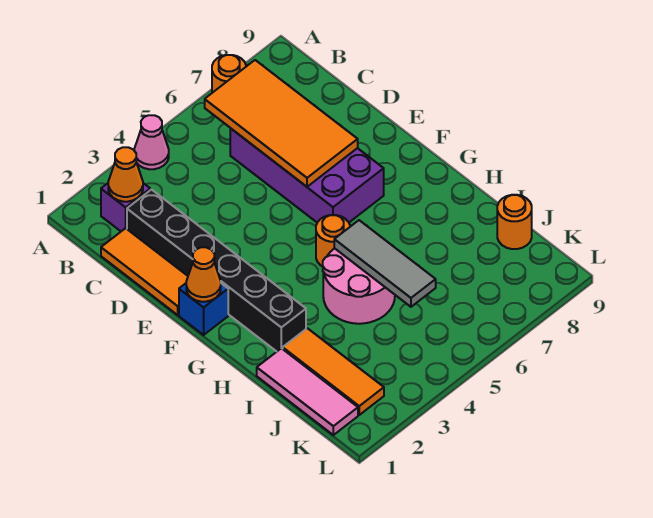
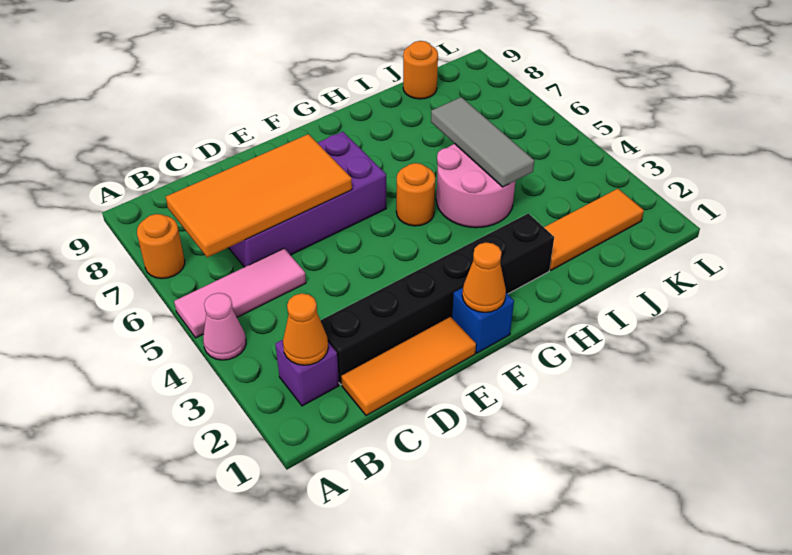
grey 1x3 tile [334,220,436,307] -> grey 1x3 tile turned to [431,97,534,187]
pink 1x3 tile [257,348,358,435] -> pink 1x3 tile moved to [174,248,306,338]

